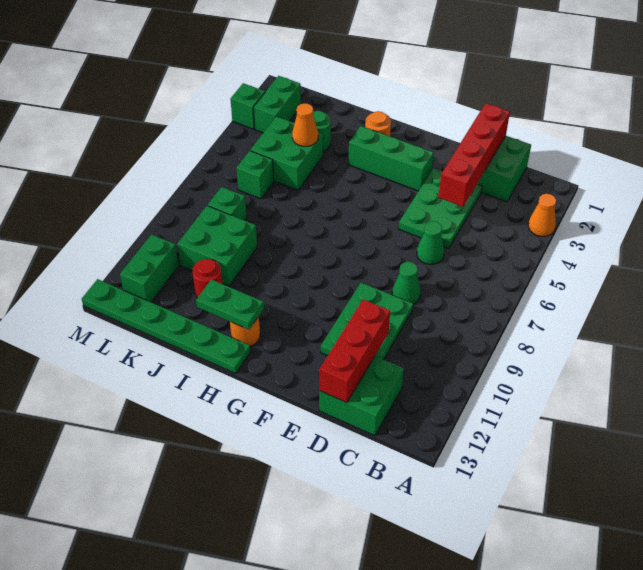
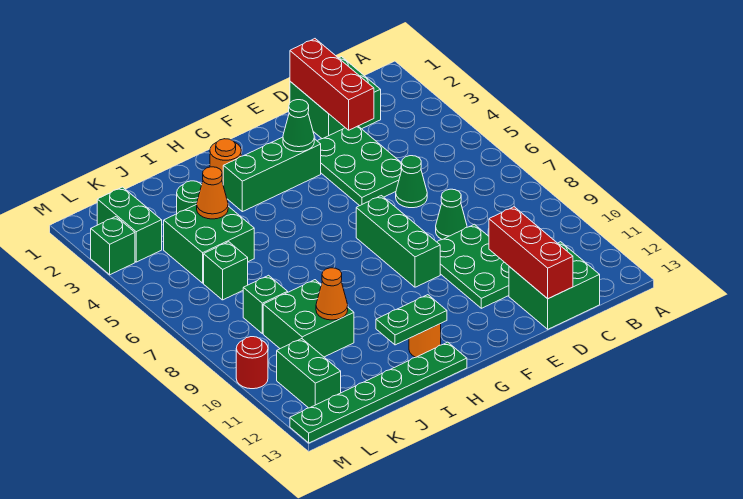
orange 1x1 cone [528,194,556,236] -> orange 1x1 cone moved to [316,268,348,320]
red 1x4 brick [438,103,510,207] -> red 1x3 brick [290,39,374,130]
none -> green 1x1 cone [283,100,314,152]
none -> green 1x3 brick [356,196,440,287]
red 1x1 round brick [192,259,223,298] -> red 1x1 round brick moved to [236,337,268,389]

